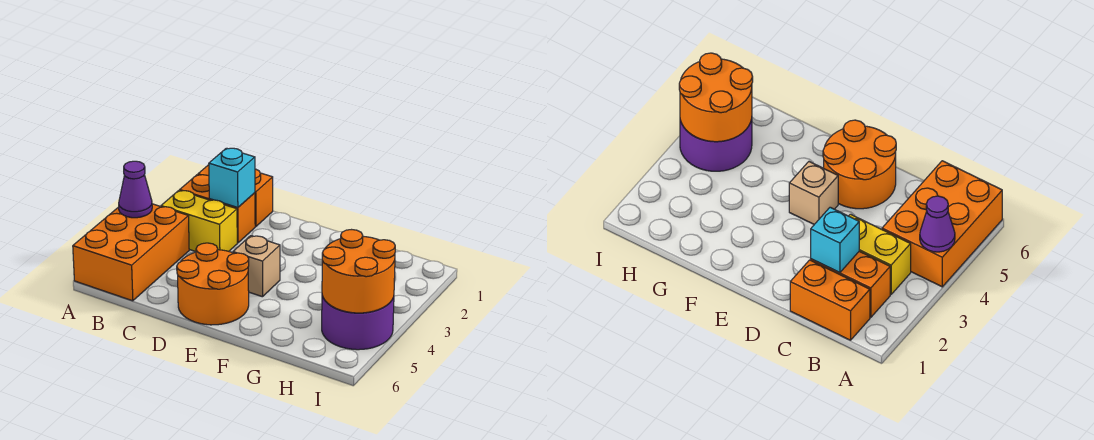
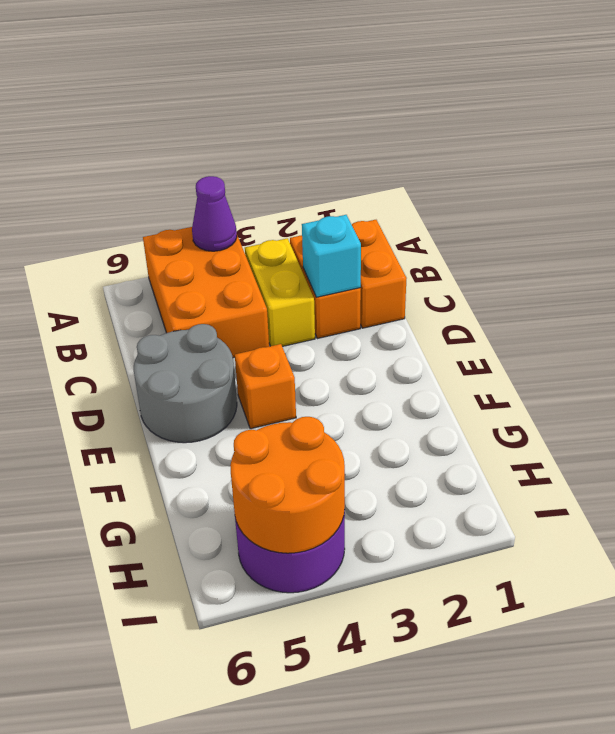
orange 2x3 brick [73,204,189,301] -> orange 2x3 brick turned to [143,227,269,358]
orange 2x2 round brick [177,243,249,325] -> grey 2x2 round brick [134,324,237,443]
tan 1x1 brick [233,236,280,297] -> orange 1x1 brick [235,344,296,429]

